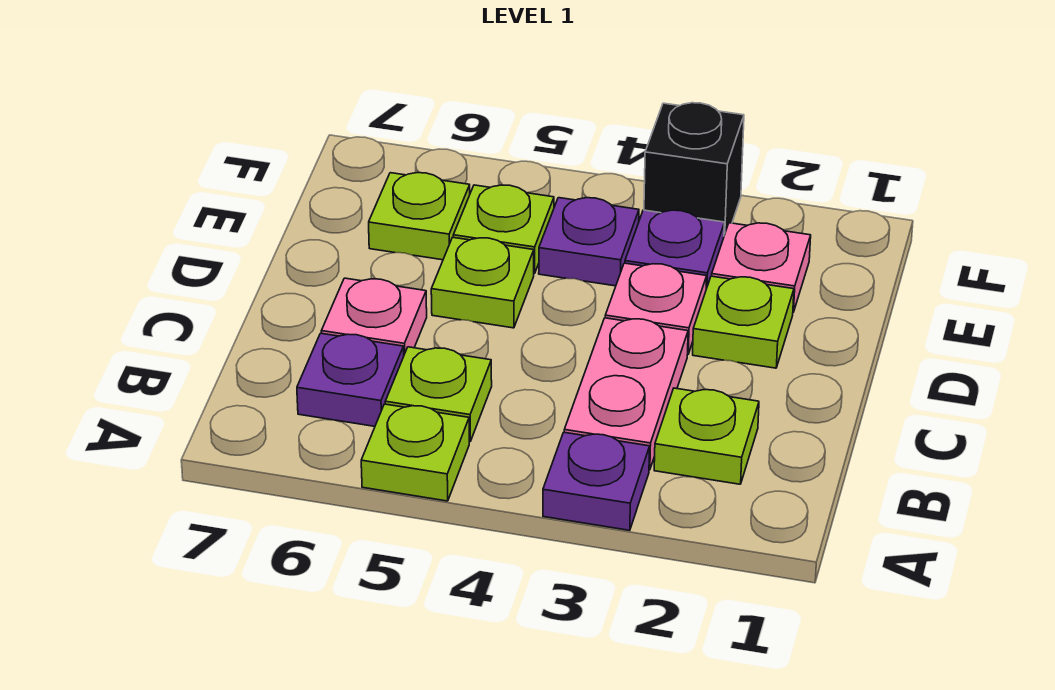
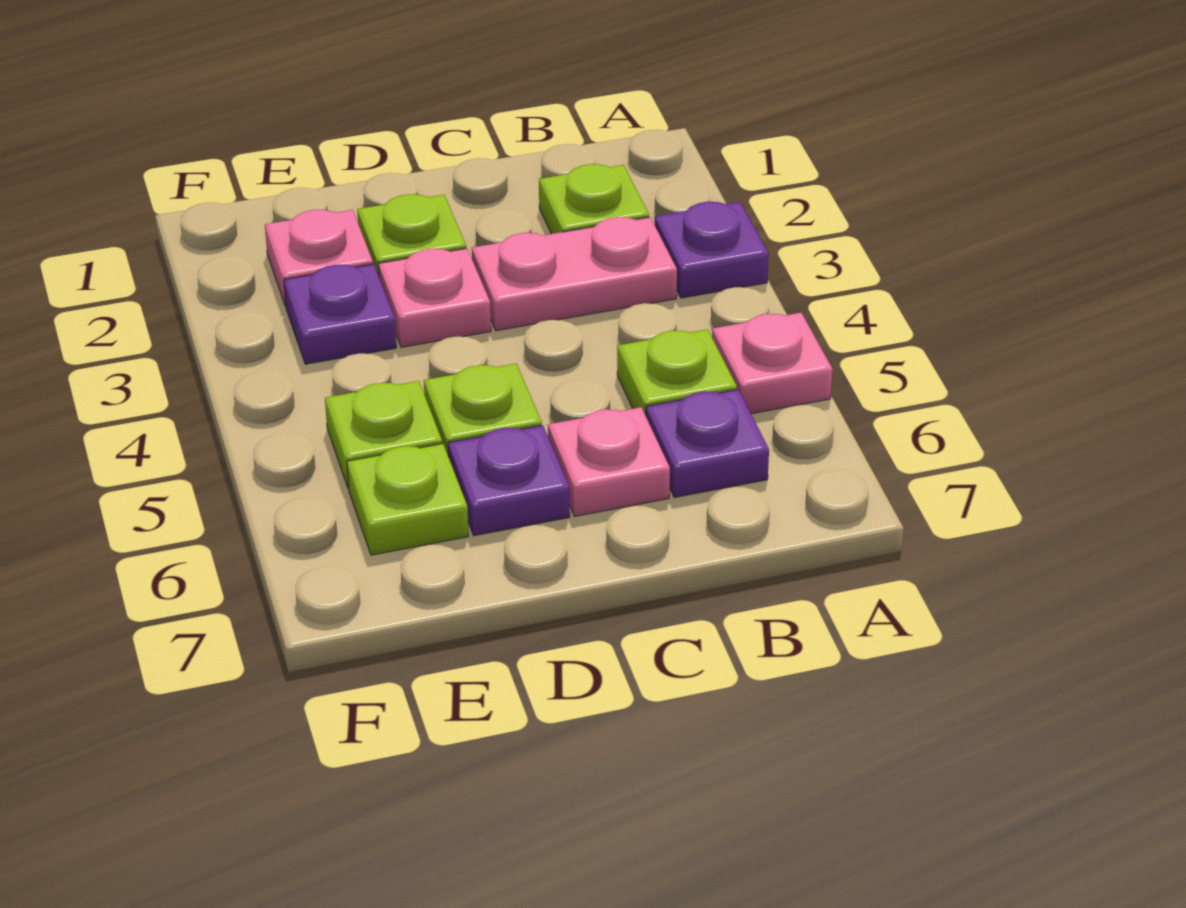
lime 1x1 plate [361,404,469,501] -> pink 1x1 plate [712,313,833,414]
purple 1x1 plate [539,198,639,286] -> purple 1x1 plate moved to [448,425,570,536]
black 1x1 brick [644,103,744,235] -> none

